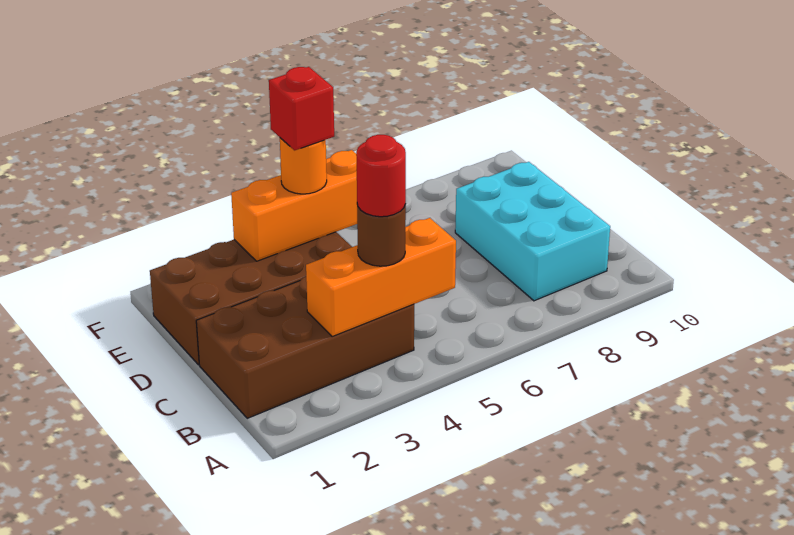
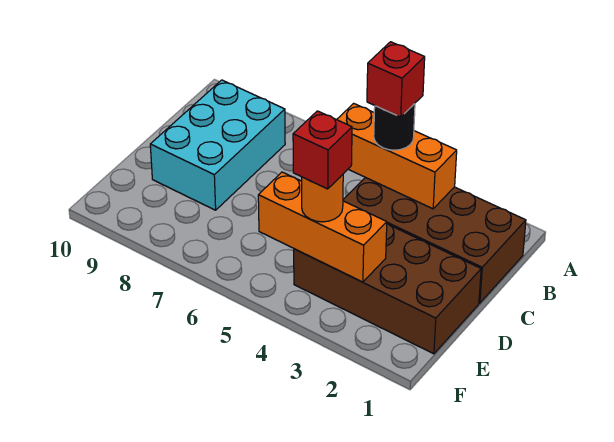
brown 1x1 round brick [357,204,406,266] -> black 1x1 round brick [374,104,415,150]
red 1x1 round brick [356,135,406,217] -> red 1x1 brick [367,42,425,117]

